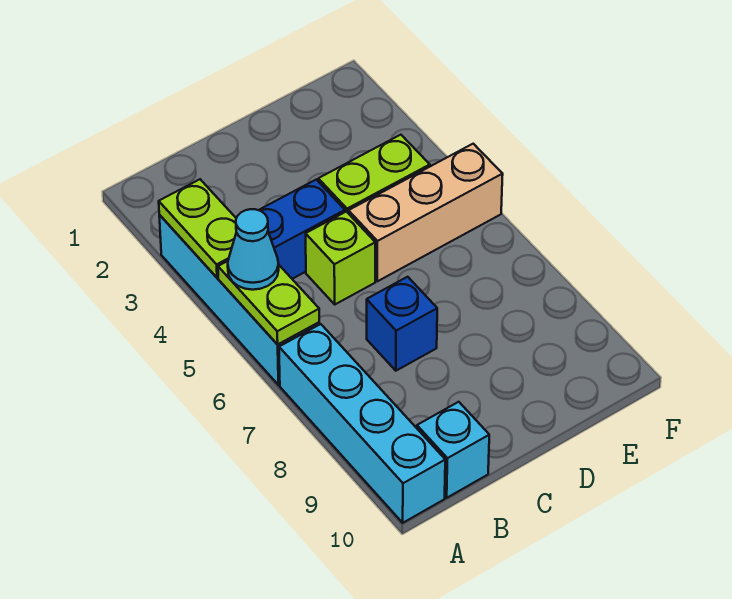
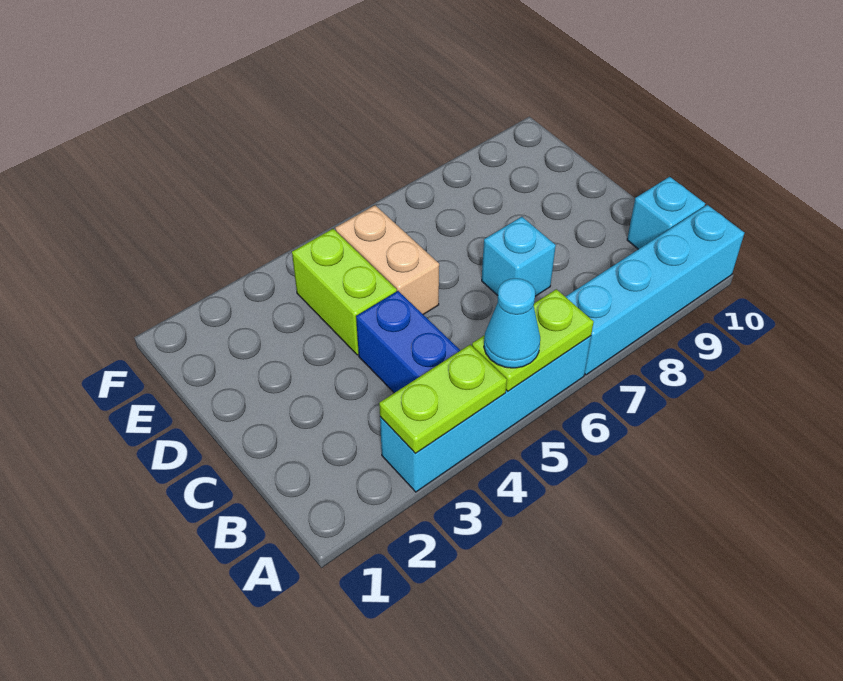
lime 1x1 brick [306,212,375,304] -> none
blue 1x1 brick [367,277,437,371] -> cyan 1x1 brick [482,217,556,296]
tan 1x3 brick [348,144,503,281] -> tan 1x2 brick [335,205,439,314]

